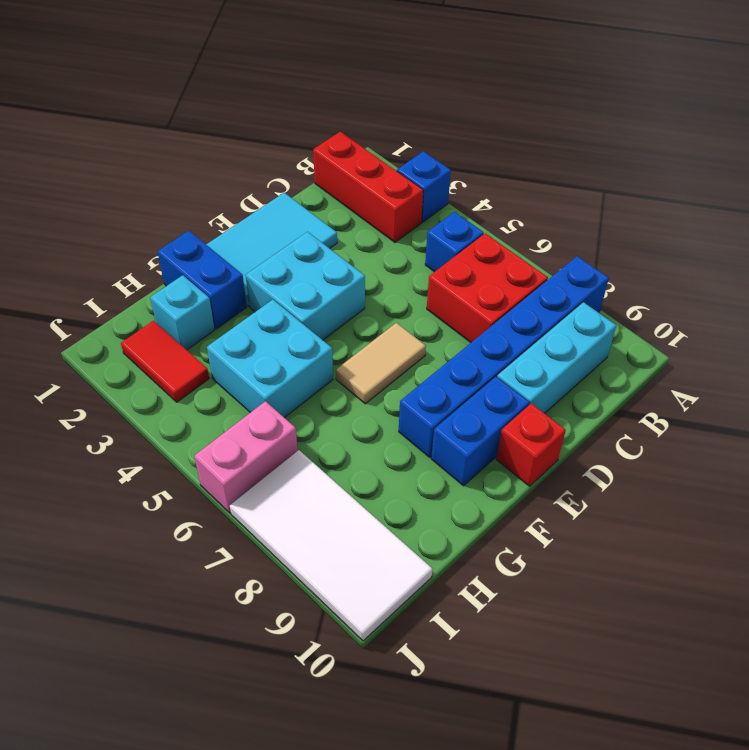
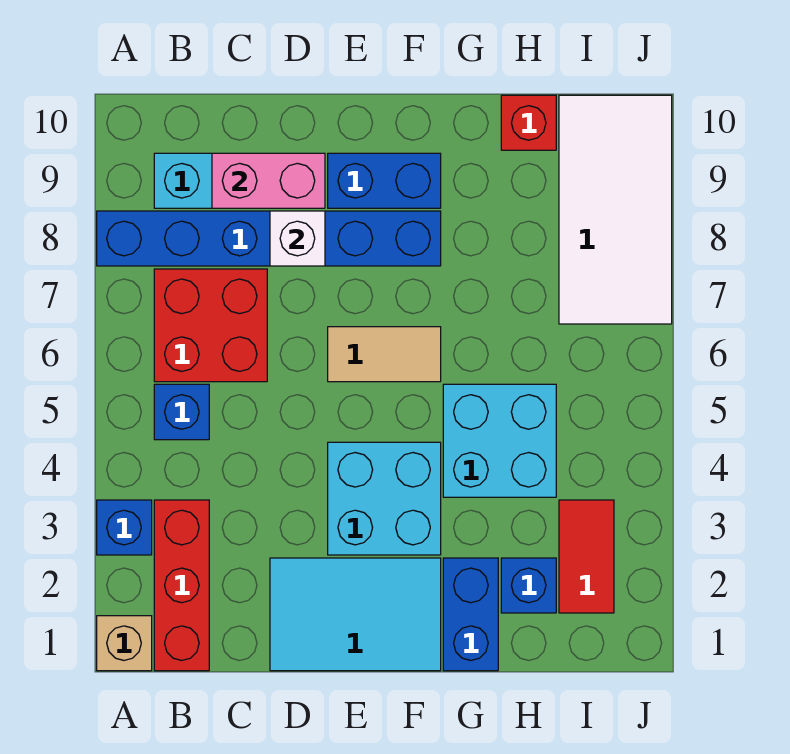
none -> tan 1x1 brick [97,616,152,671]
none -> white 1x1 brick [270,211,325,266]
red 1x1 brick [496,403,566,486] -> red 1x1 brick moved to [501,95,556,150]
cyan 1x1 brick [150,275,215,350] -> blue 1x1 brick [501,558,556,613]
pink 1x2 brick [194,401,298,513] -> pink 1x2 brick moved to [212,153,325,208]

